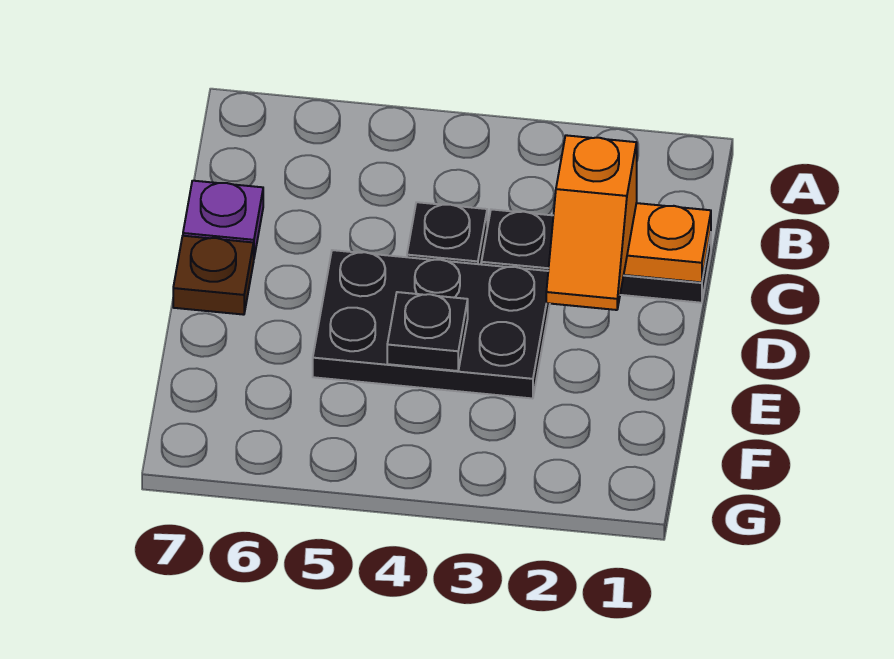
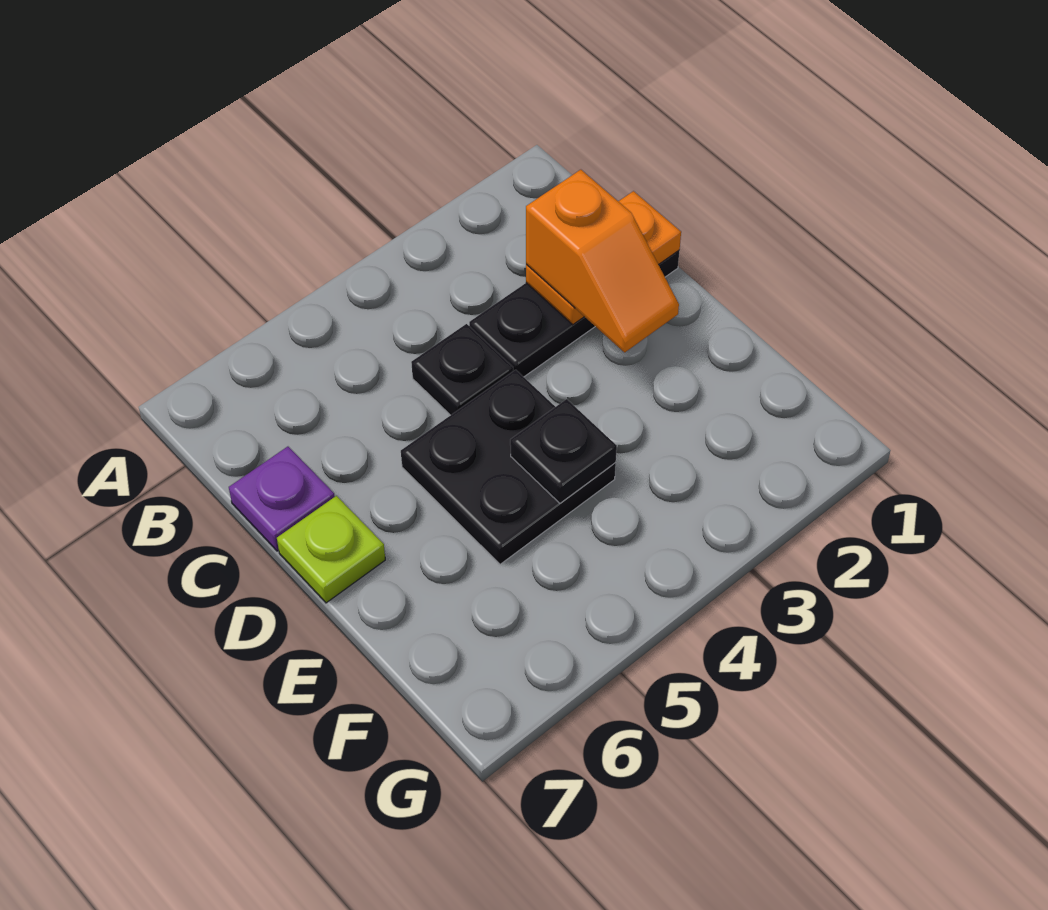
black 2x3 plate [313,250,550,399] -> black 2x2 plate [401,370,616,564]
brown 1x1 plate [173,236,254,315] -> lime 1x1 plate [277,496,385,603]

